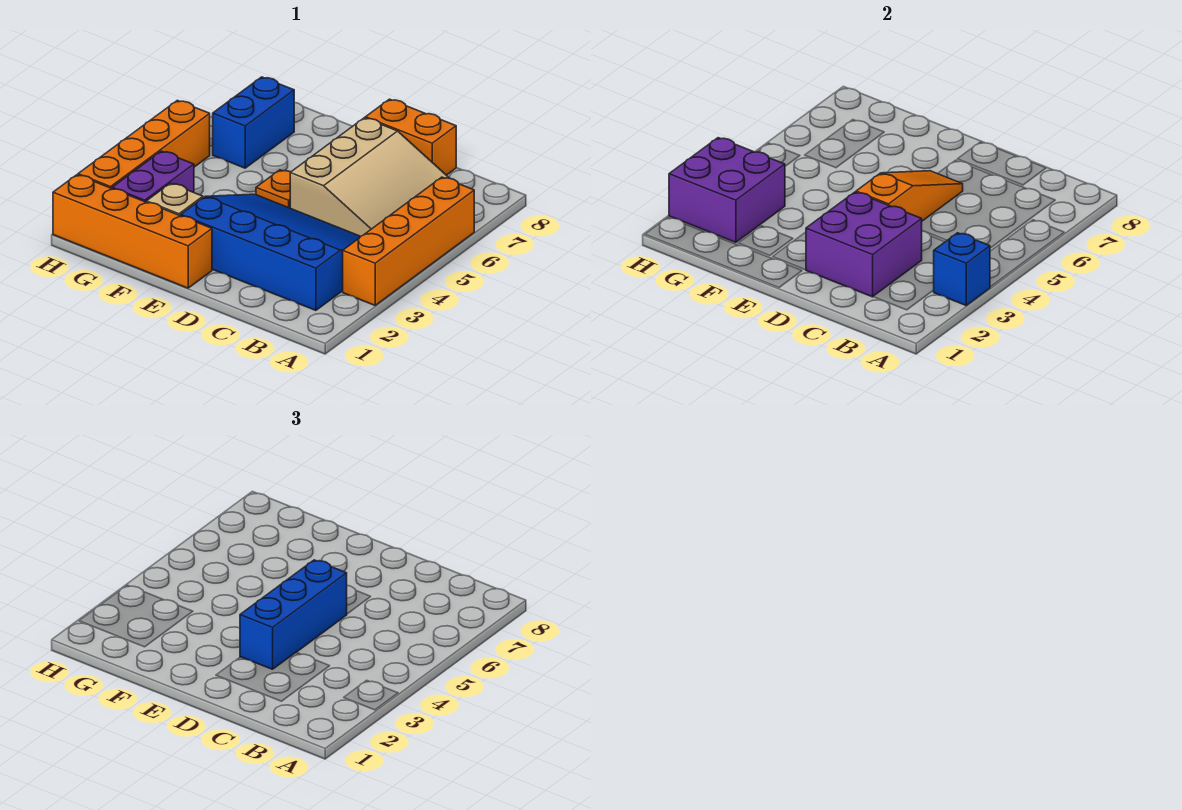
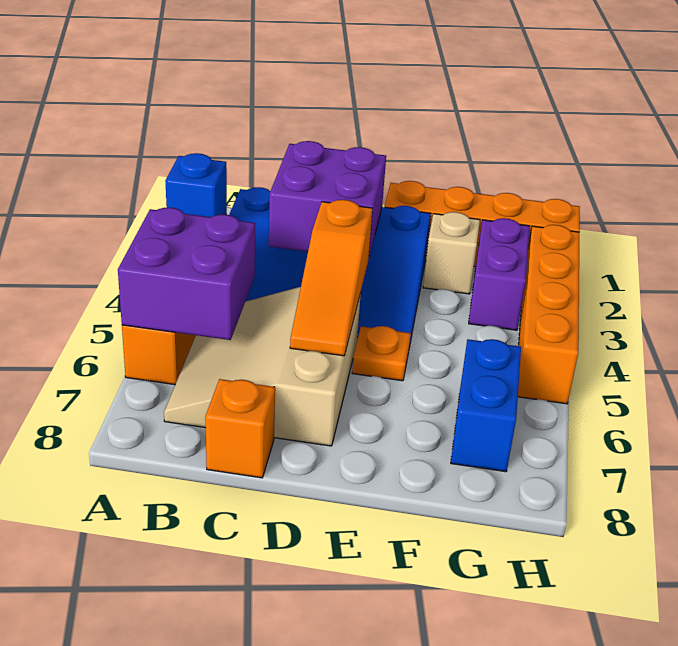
orange 1x2 brick [365,99,456,175] -> orange 1x1 brick [205,379,275,478]
blue 1x3 brick [240,560,347,669] -> none
purple 2x2 brick [669,138,785,242] -> purple 2x2 brick moved to [118,207,255,340]

